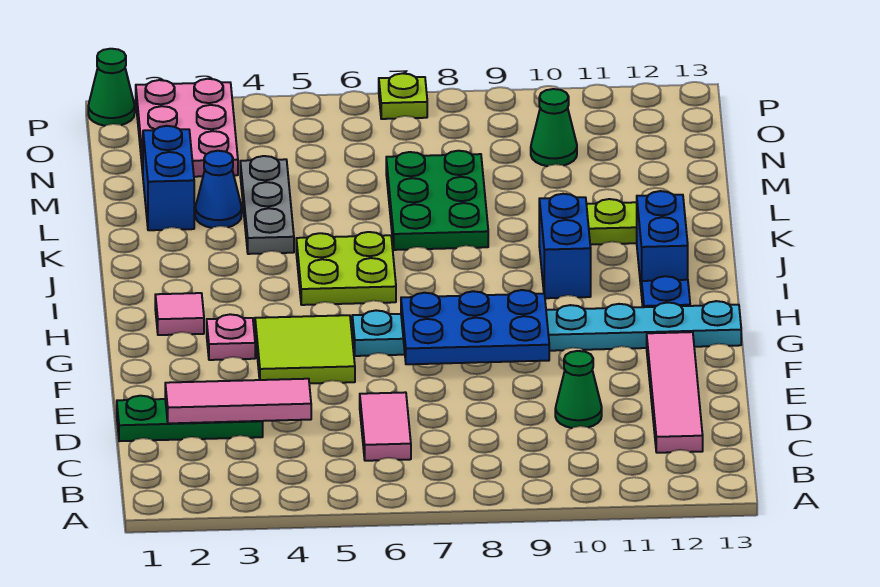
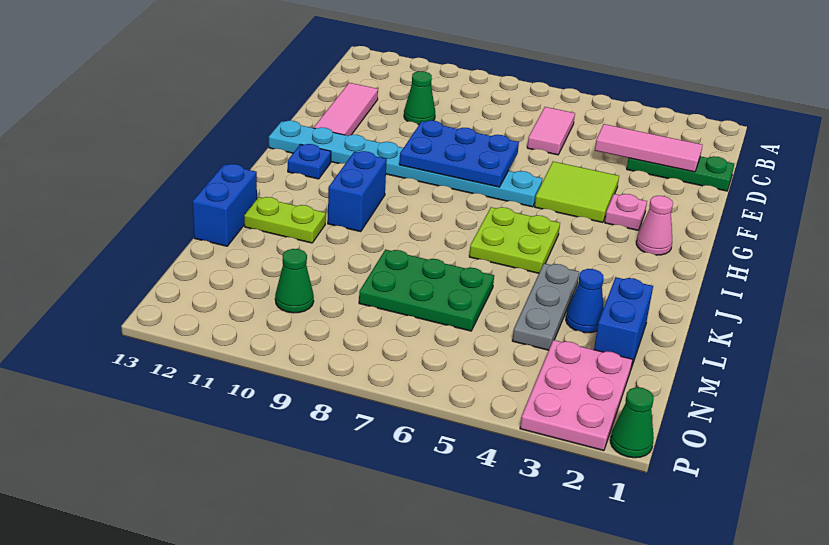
pink 1x4 tile [647,332,703,453] -> pink 1x3 tile [314,83,378,136]
pink 1x1 tile [155,293,204,335] -> pink 1x1 cone [636,196,673,255]
blue 1x2 brick [637,191,688,295] -> blue 1x2 brick moved to [193,164,257,246]
green 2x3 plate [386,151,488,250] -> green 2x3 plate turned to [359,250,494,331]
lime 1x1 plate [379,73,427,119] -> none

